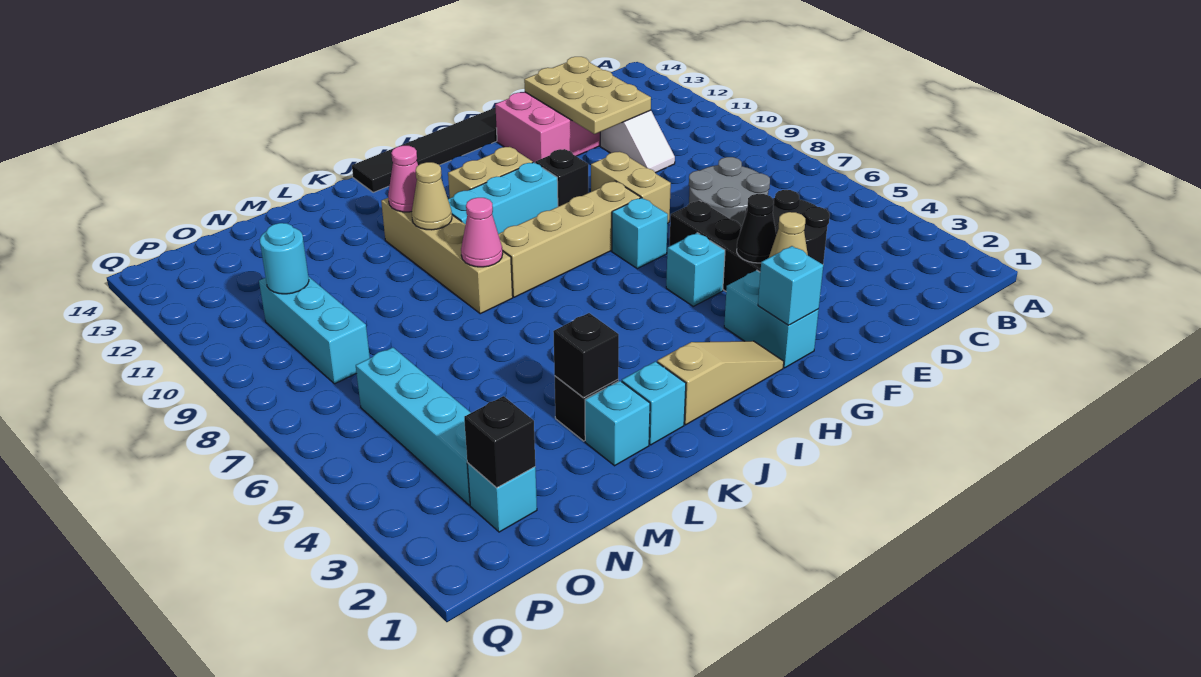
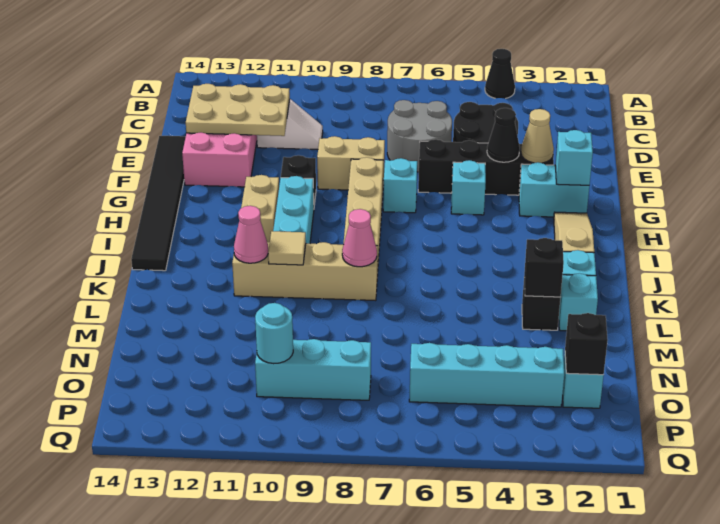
none -> black 1x1 cone [485,49,515,99]
tan 1x1 cone [412,162,452,230] -> tan 1x1 tile [268,231,306,265]

